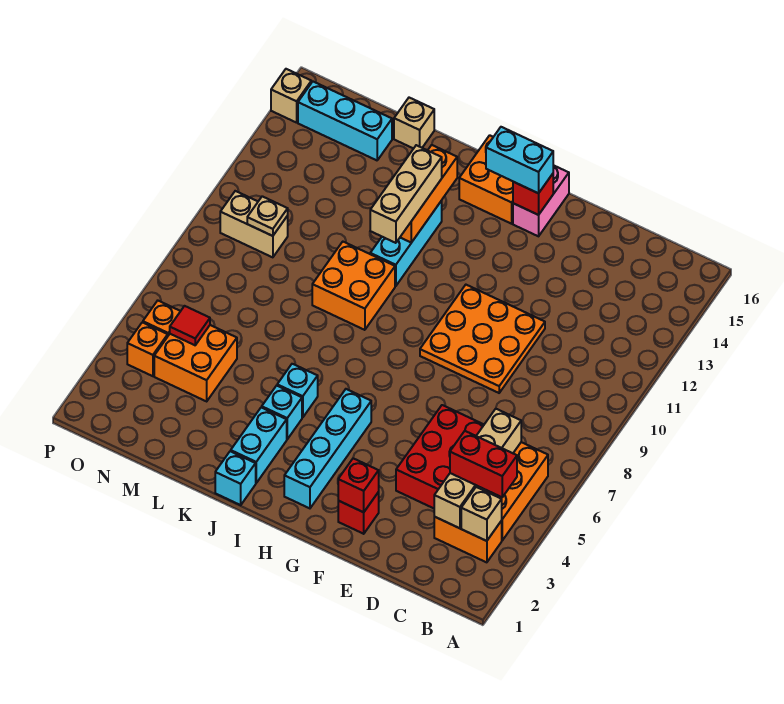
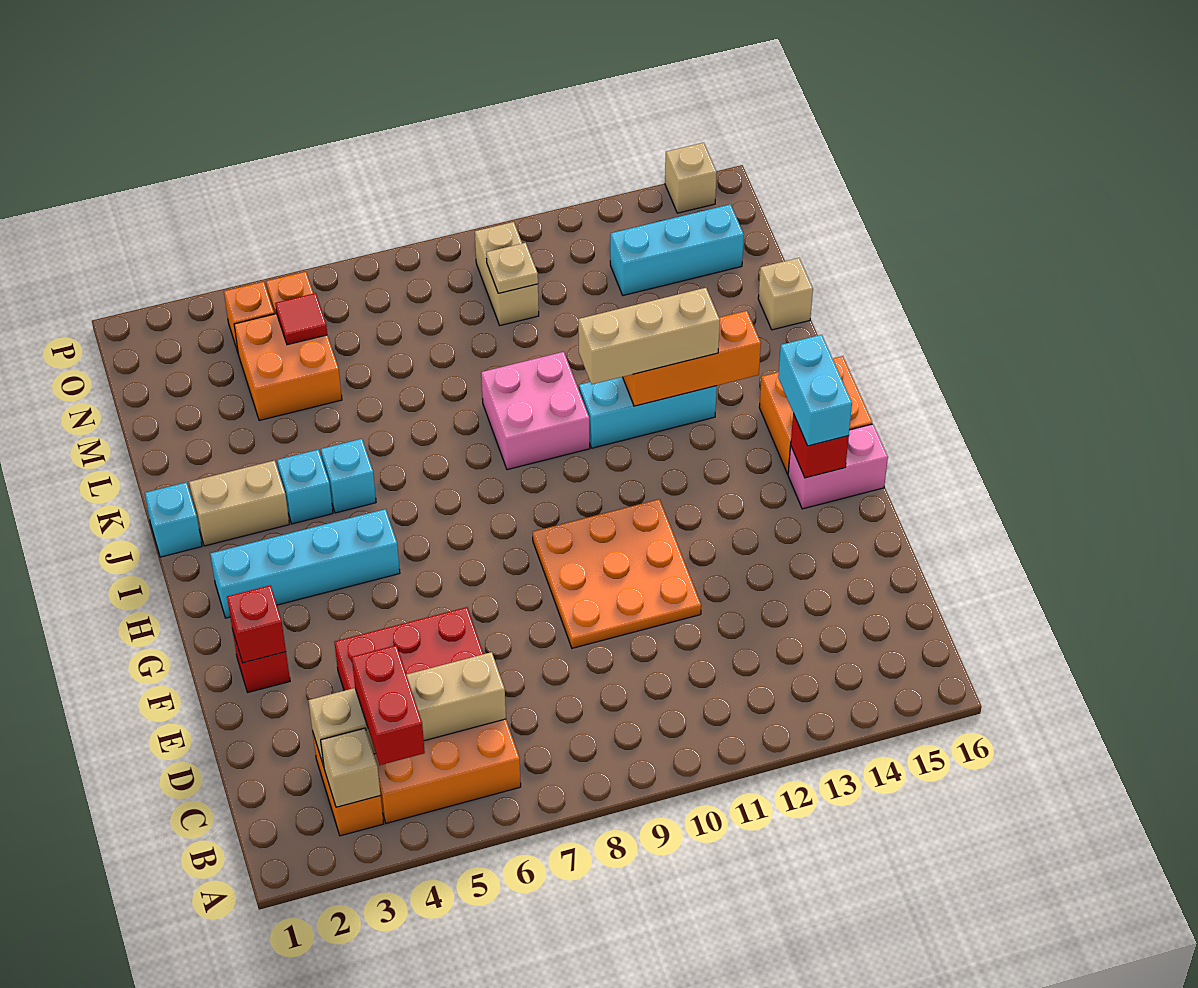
cyan 1x2 brick [231,407,287,483] -> tan 1x2 brick [189,460,289,546]
orange 2x2 brick [312,242,395,330] -> pink 2x2 brick [481,352,590,470]
cyan 1x3 brick [298,82,392,160] -> cyan 1x3 brick turned to [610,204,744,295]

